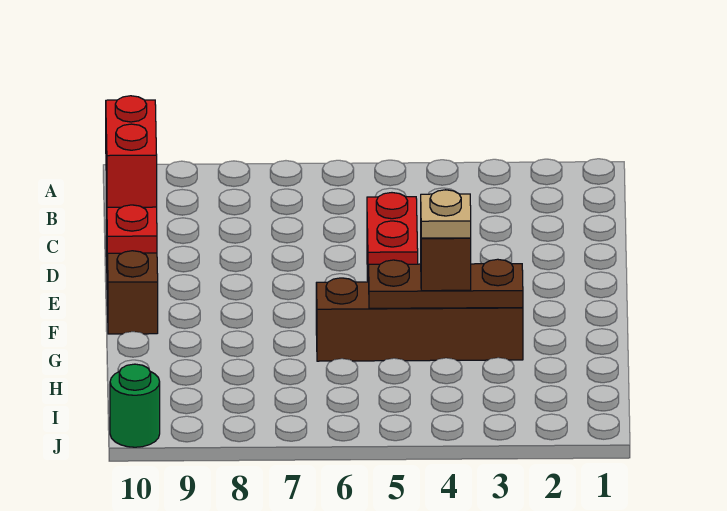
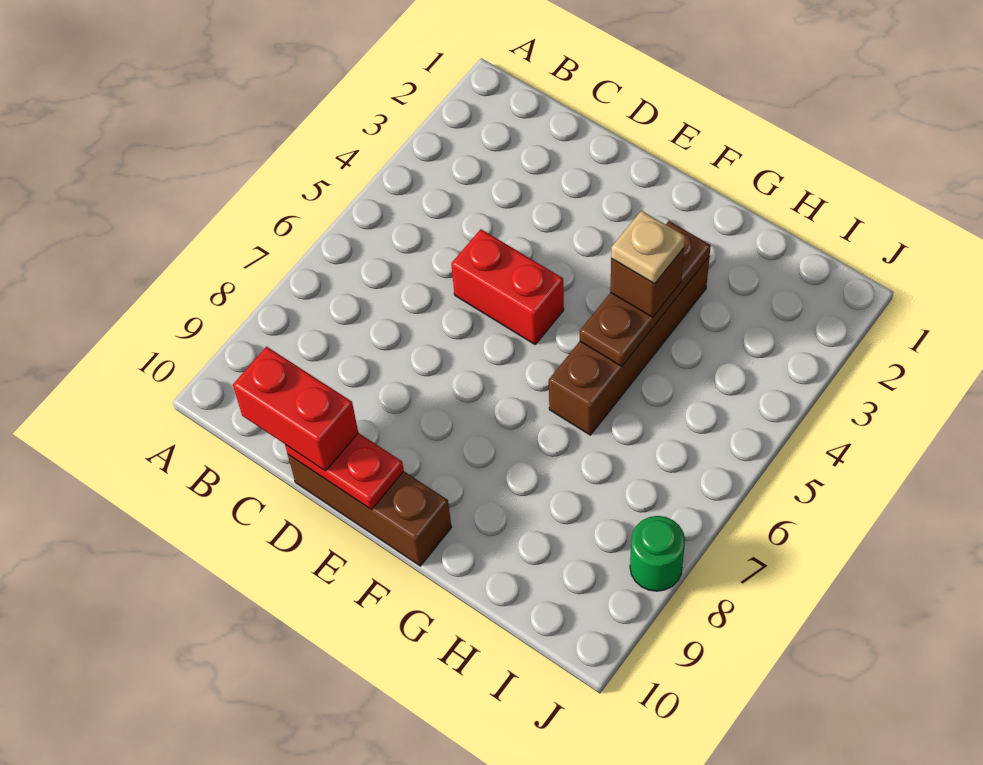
green 1x1 round brick [110,364,160,447] -> green 1x1 round brick moved to [630,516,685,591]

